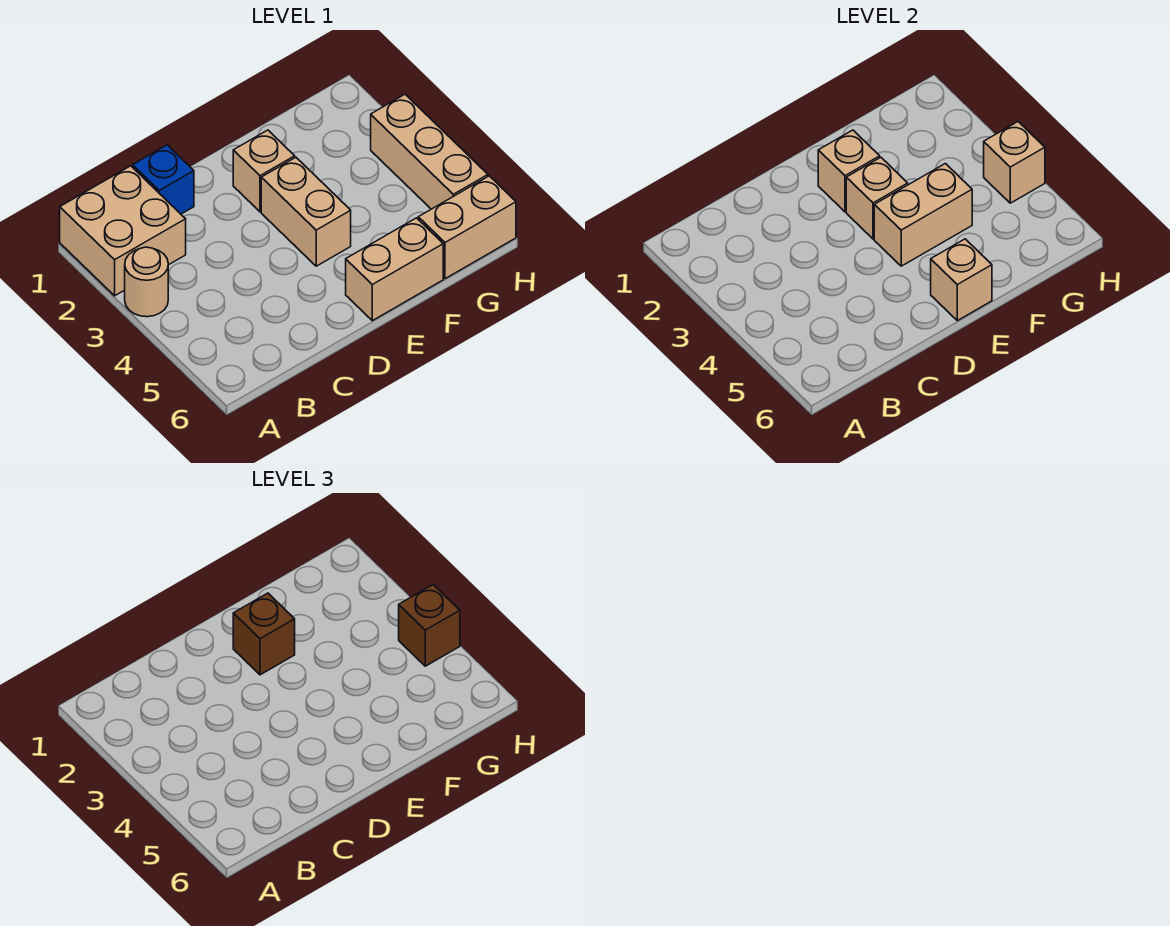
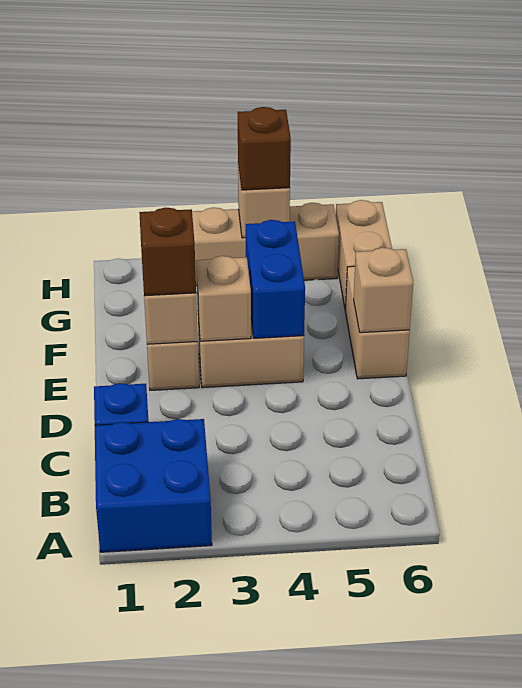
tan 2x2 brick [60,166,186,296] -> blue 2x2 brick [95,419,212,552]
tan 1x1 round brick [125,247,168,317] -> none
tan 1x2 brick [874,164,972,266] -> blue 1x2 brick [246,220,305,338]

